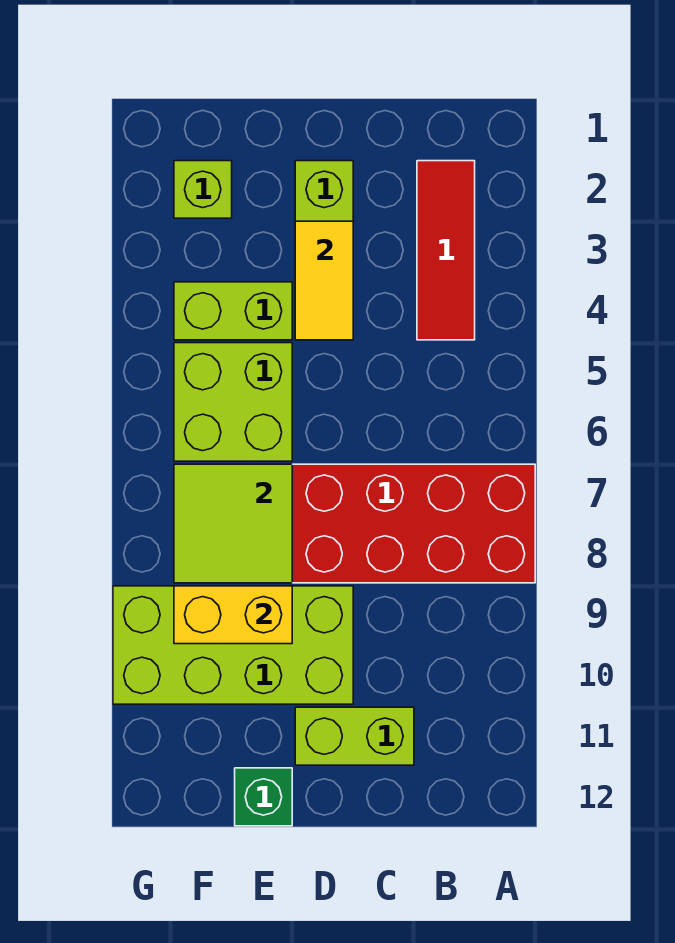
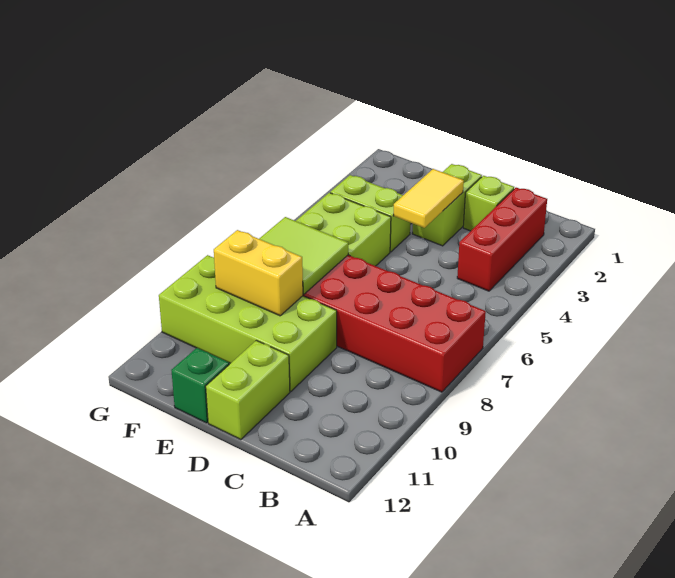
red 1x3 tile [417,161,475,340] -> red 1x3 brick [457,188,547,291]
lime 1x2 brick [295,707,414,765] -> lime 1x2 brick turned to [206,340,290,440]
lime 1x1 brick [174,161,232,218] -> lime 1x1 brick moved to [463,176,514,231]

